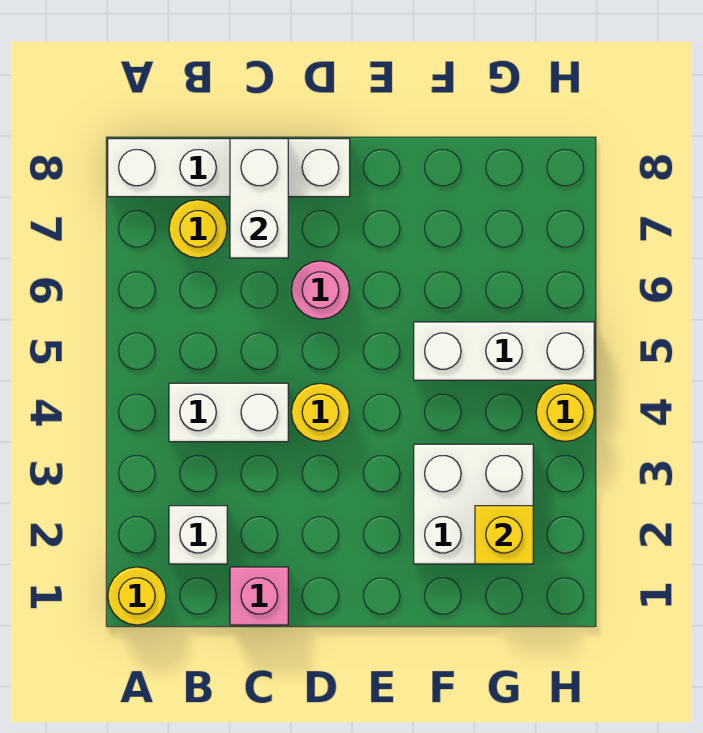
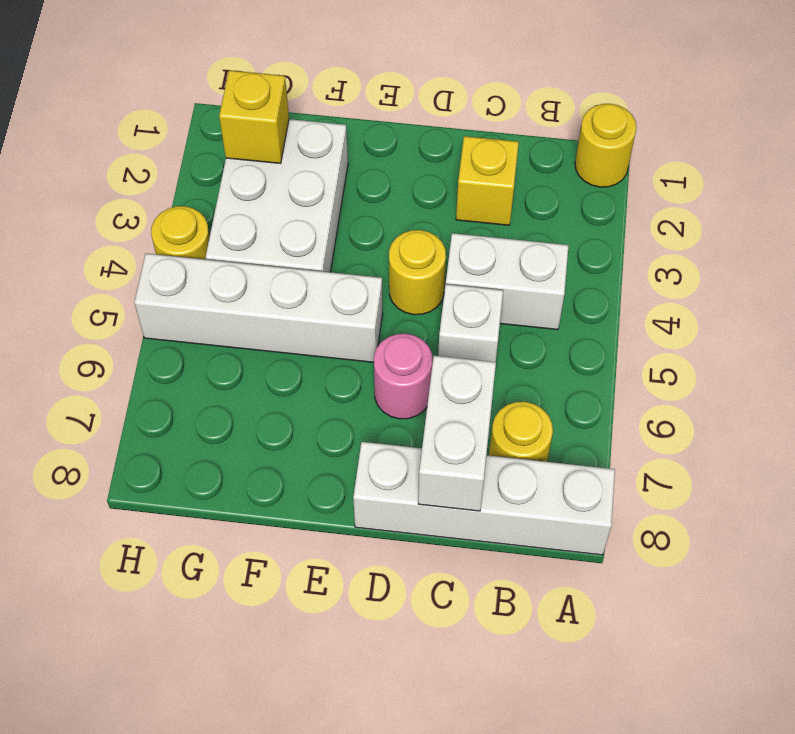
white 1x1 brick [169,506,227,564] -> white 1x1 brick moved to [438,284,503,362]
pink 1x1 brick [230,567,288,625] -> none
none -> yellow 1x1 brick [456,136,519,225]
white 2x2 brick [414,444,533,564] -> white 2x3 brick [206,119,348,272]
white 1x3 brick [414,322,594,380] -> white 1x4 brick [134,254,383,362]

